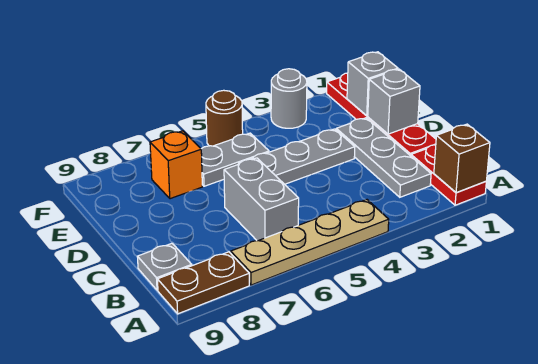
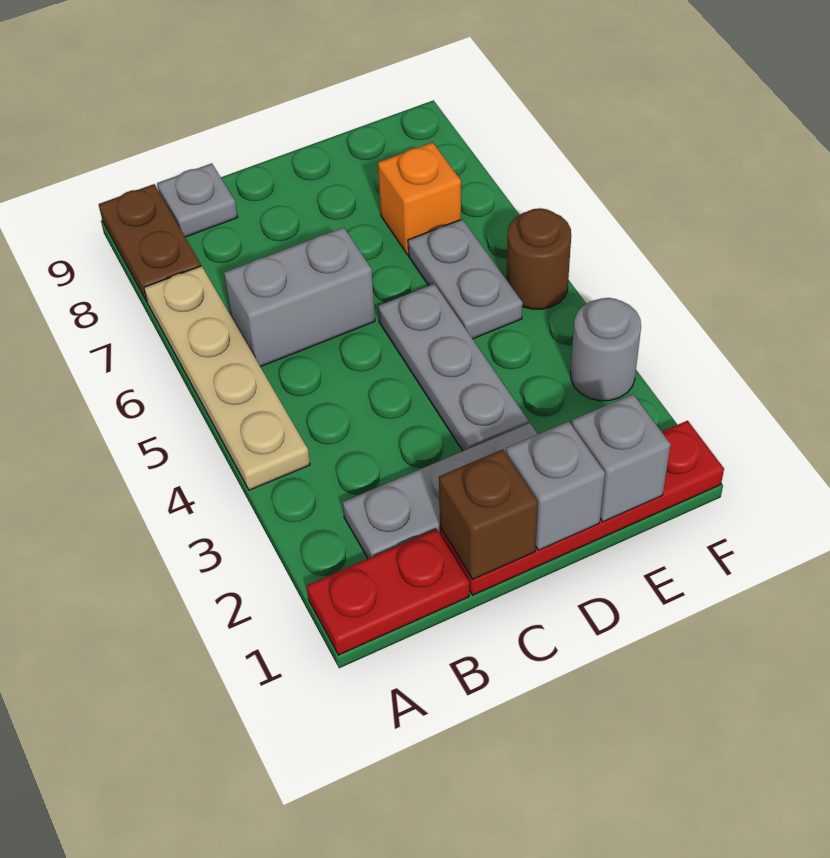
brown 1x1 brick [434,124,490,193] -> brown 1x1 brick moved to [439,449,538,579]

